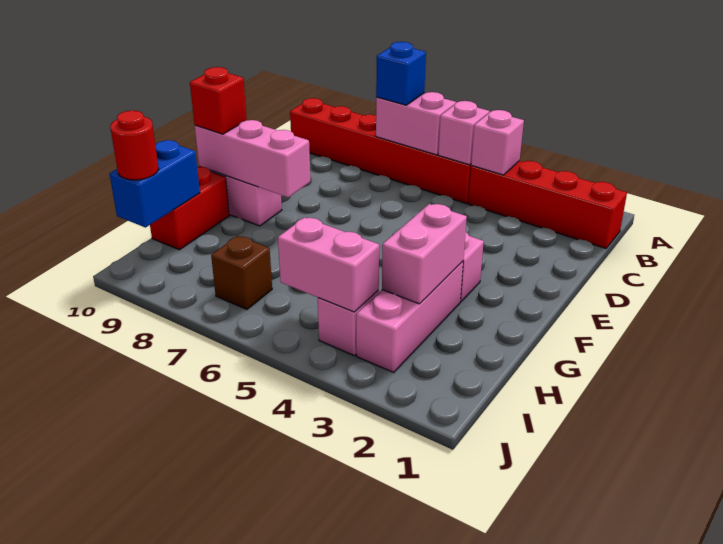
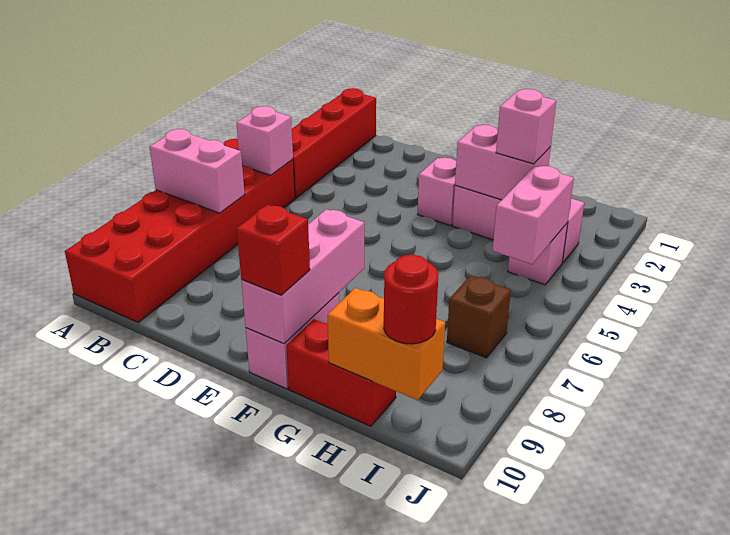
pink 1x1 brick [471,110,524,175] -> pink 1x1 brick moved to [496,89,556,164]
red 1x6 brick [290,98,472,204] -> red 2x6 brick [65,139,295,322]
pink 1x2 brick [376,92,456,155] -> pink 1x2 brick turned to [150,129,245,213]
blue 1x1 brick [376,42,426,105] -> none
blue 1x2 brick [110,140,200,227] -> orange 1x2 brick [328,288,445,400]

